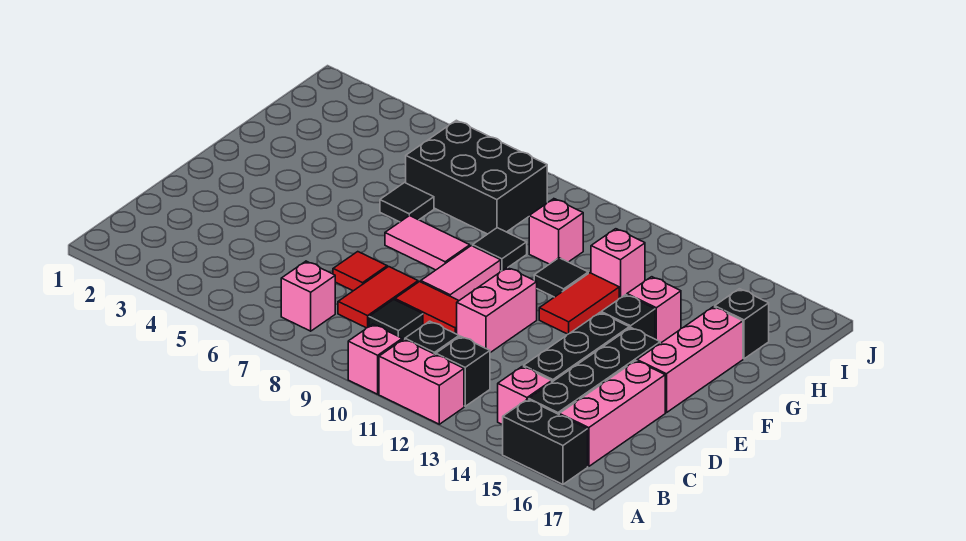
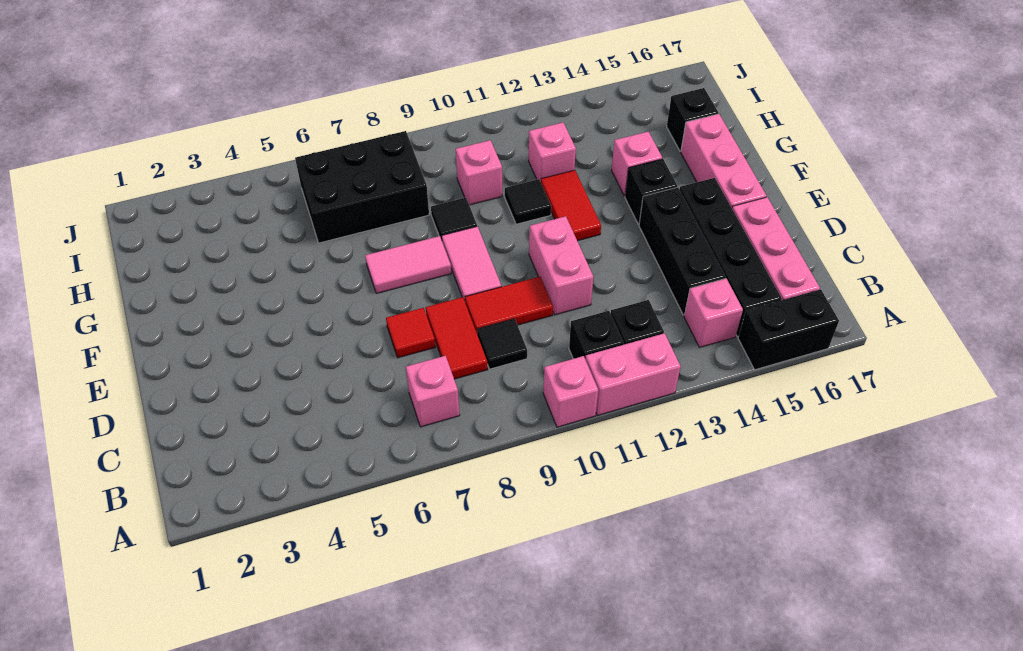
black 1x1 tile [380,183,434,222] -> none

